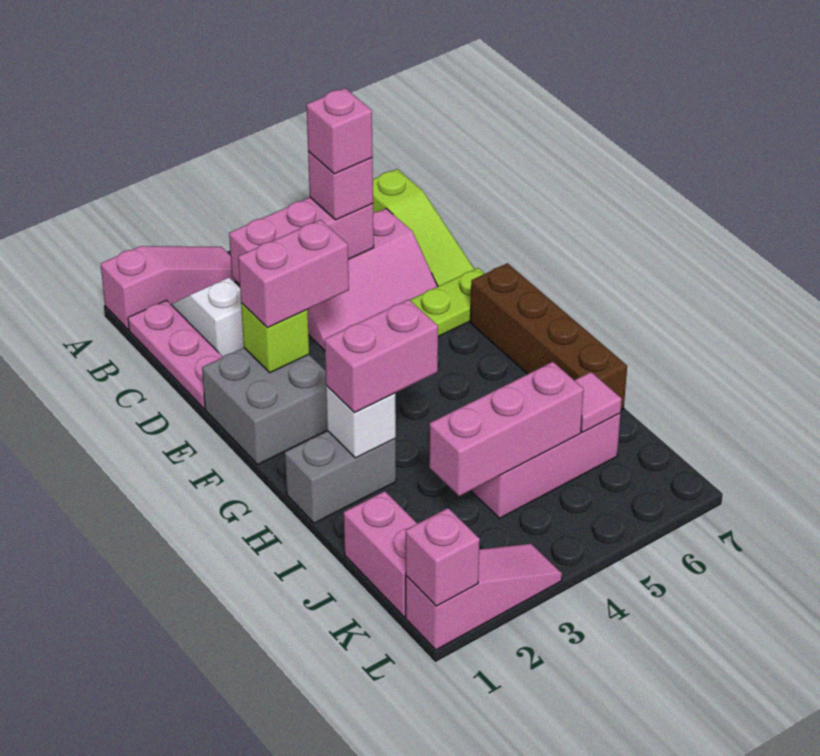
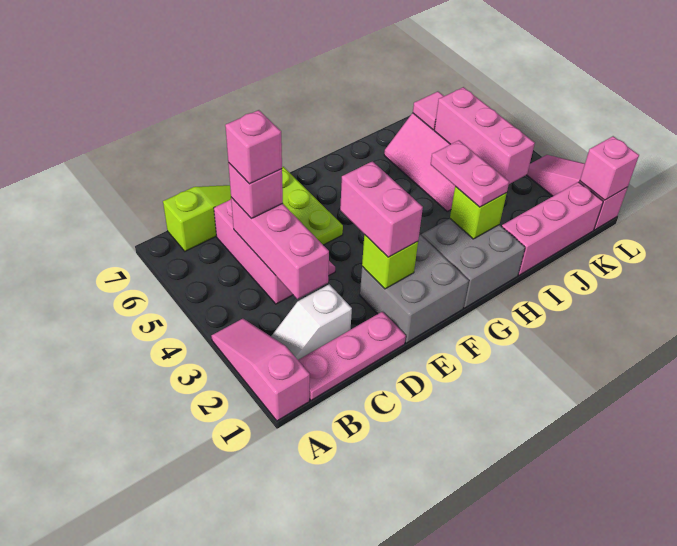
brown 1x4 brick [470,263,627,410] -> none
grey 1x2 brick [285,431,396,523] -> grey 2x2 brick [421,218,525,308]
white 1x1 brick [326,386,396,458] -> lime 1x1 brick [450,187,507,239]
pink 1x2 brick [325,299,438,413] -> pink 1x2 plate [431,140,509,207]
pink 1x2 brick [344,491,417,617] -> pink 1x3 brick [502,182,603,275]

